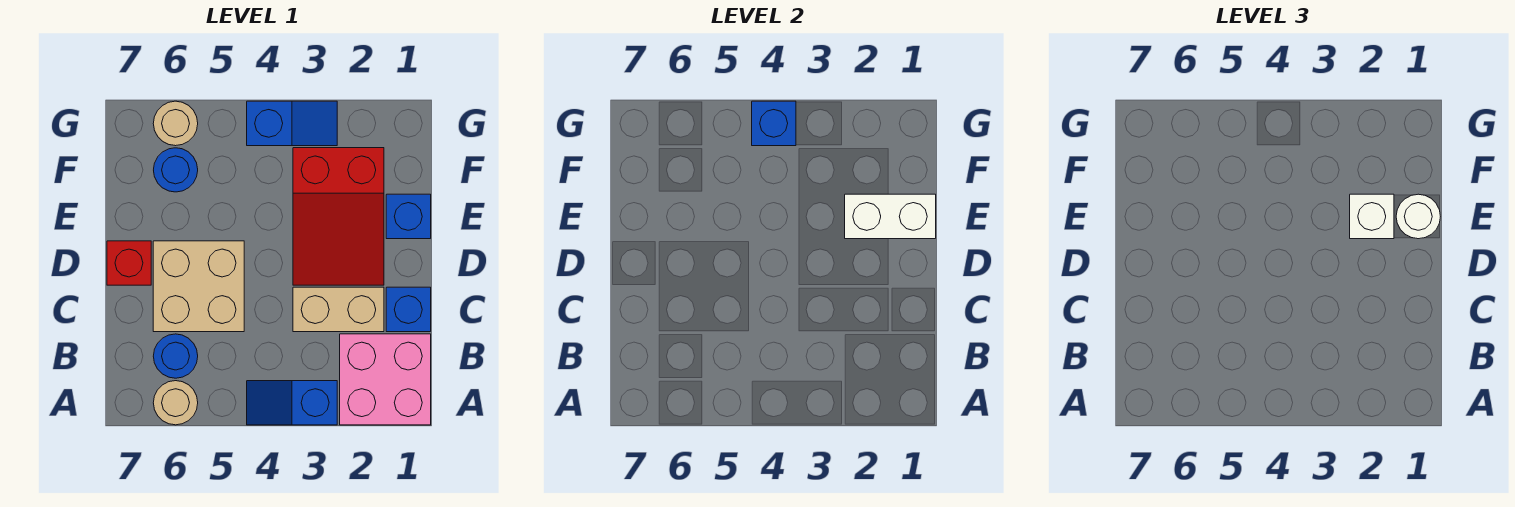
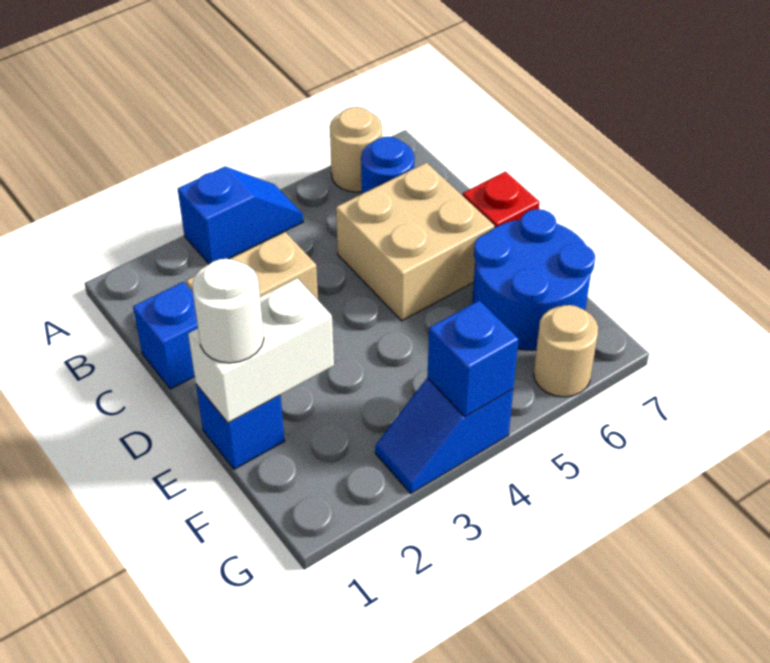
pink 2x2 brick [340,334,431,425] -> none
red 2x3 slope [293,148,384,285] -> none
white 1x1 brick [1350,194,1394,239] -> none
blue 1x1 round brick [154,148,198,192] -> blue 2x2 round brick [472,209,595,350]

